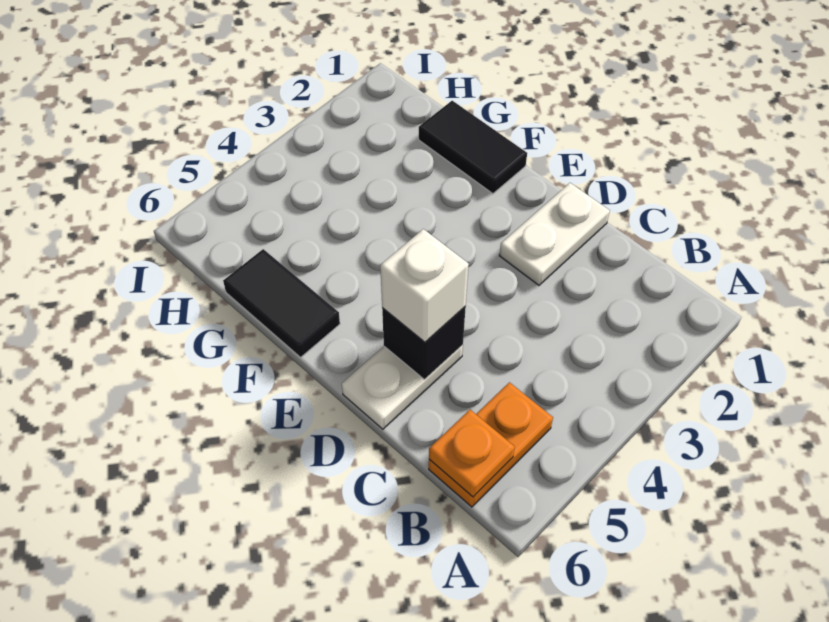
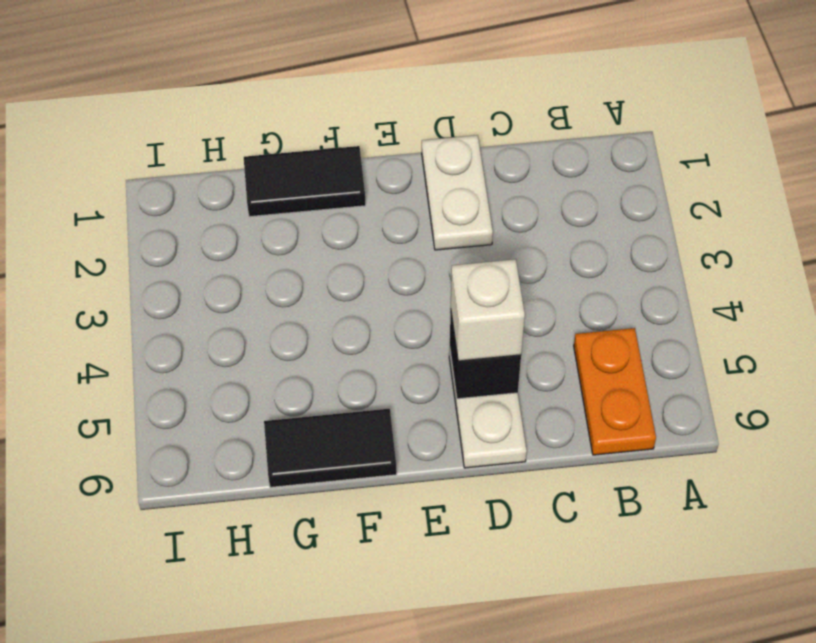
orange 1x1 plate [429,410,515,497] -> none

